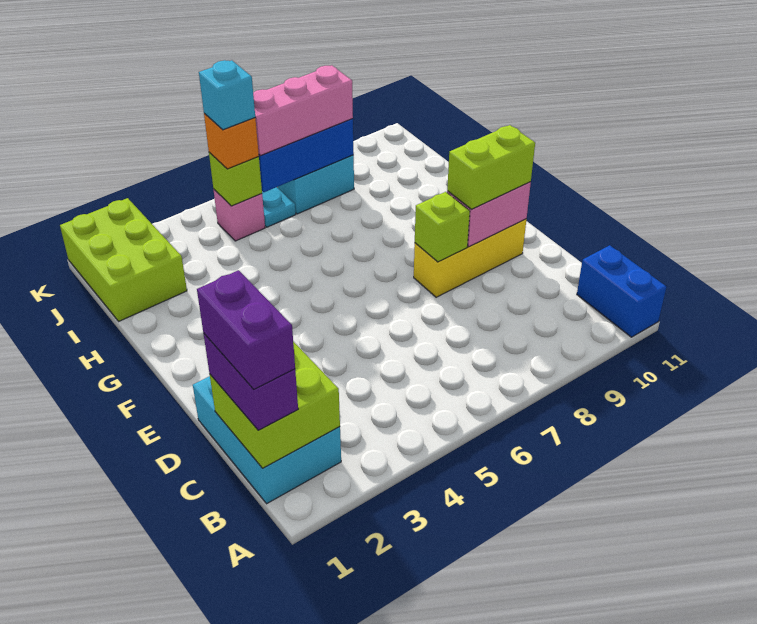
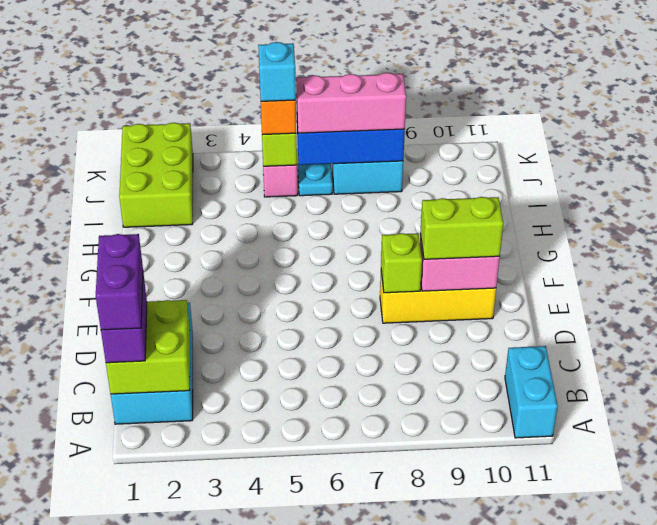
blue 1x2 brick [577,245,666,337] -> cyan 1x2 brick [505,346,558,438]

